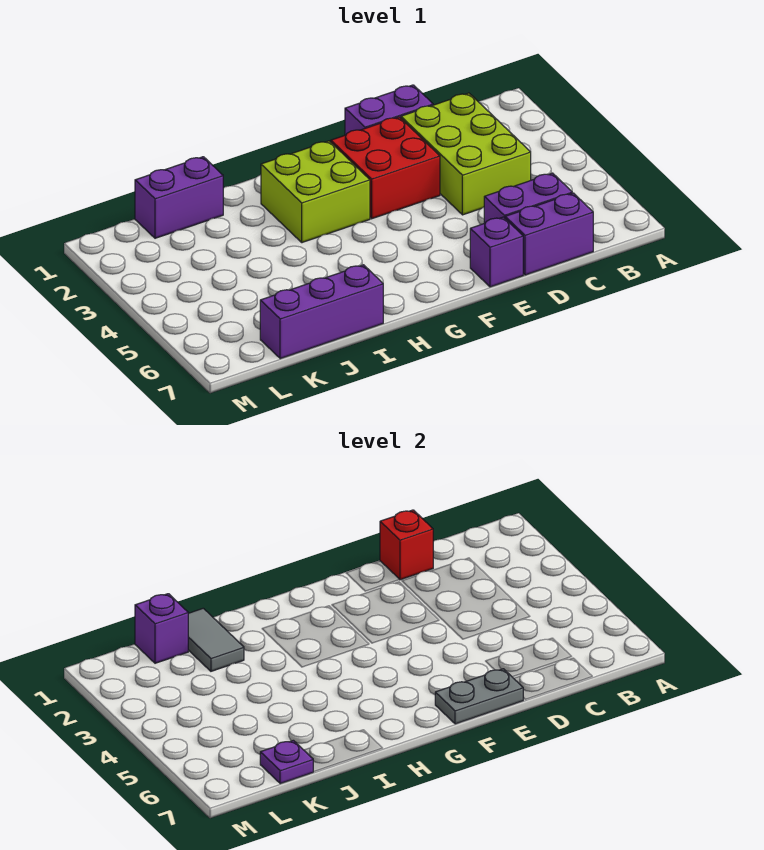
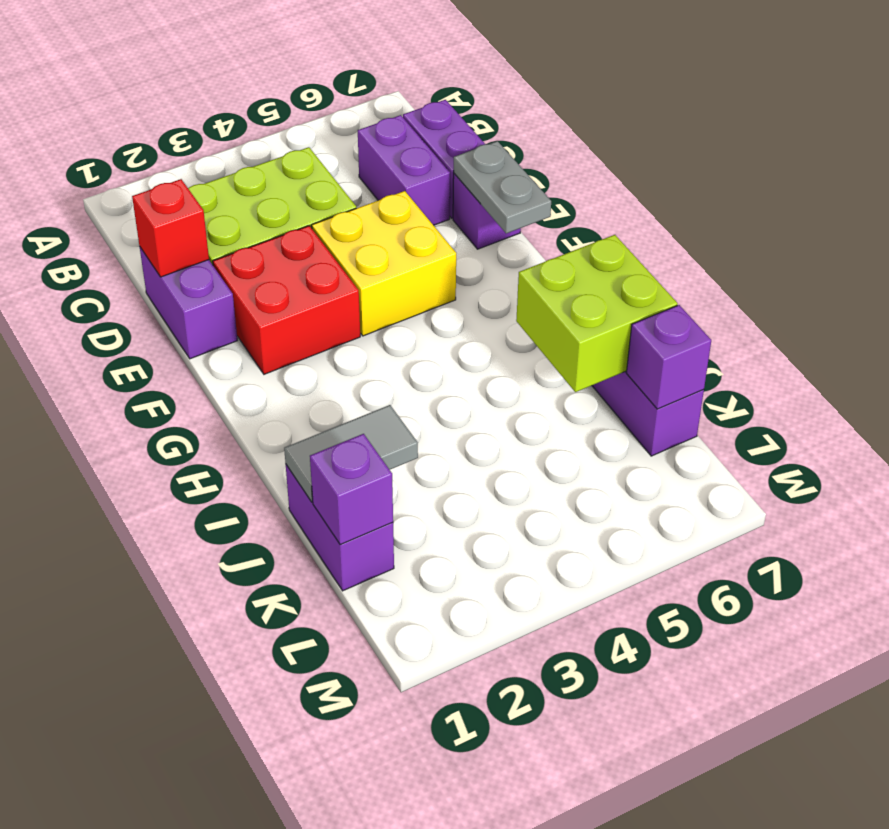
none -> yellow 2x2 brick [312,191,456,336]
lime 2x2 brick [261,141,370,243] -> lime 2x2 brick moved to [516,235,678,392]
purple 1x1 plate [260,740,313,784] -> purple 1x1 brick [626,305,711,409]

